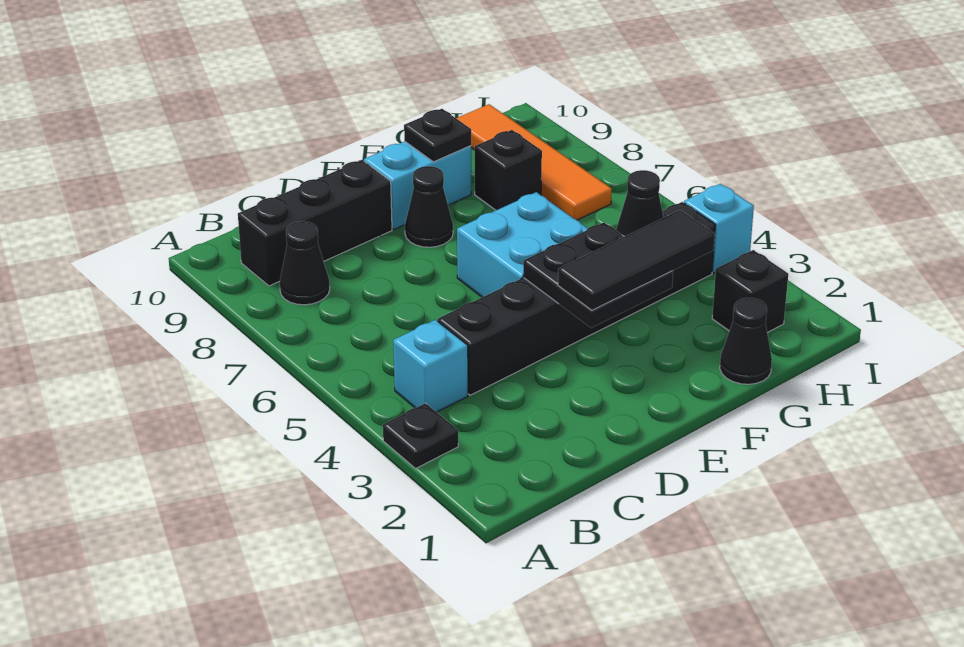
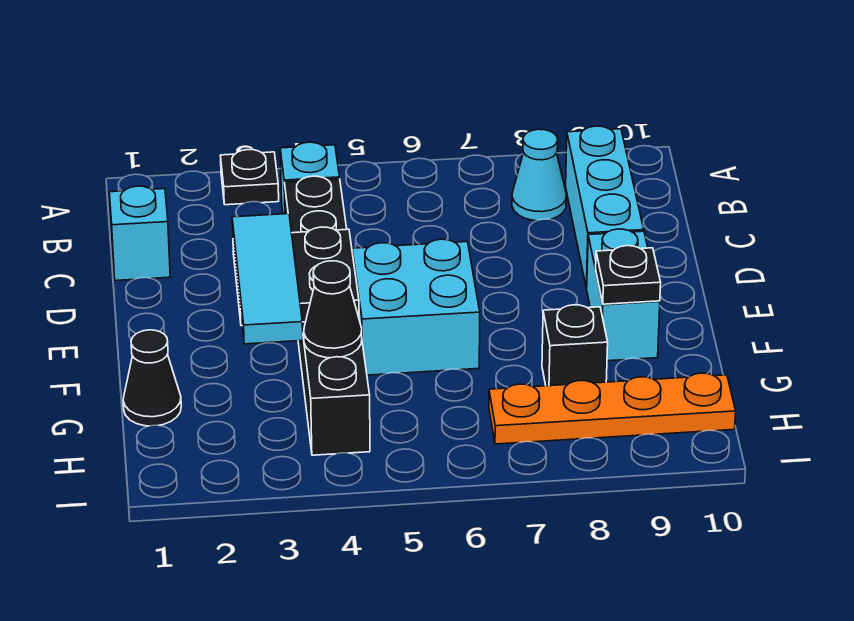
black 1x1 cone [280,221,330,305] -> cyan 1x1 cone [512,129,566,221]
black 1x3 brick [238,160,392,286] -> cyan 1x3 brick [566,126,644,288]
black 1x3 tile [558,210,715,310] -> cyan 1x3 tile [232,214,303,344]
black 1x1 cone [405,166,453,247] -> none
black 1x1 brick [712,250,788,333] -> none
orange 1x4 tile [456,104,612,220] -> orange 1x4 plate [489,373,736,444]
cyan 1x1 brick [684,184,754,273] -> cyan 1x1 brick moved to [109,186,170,281]

